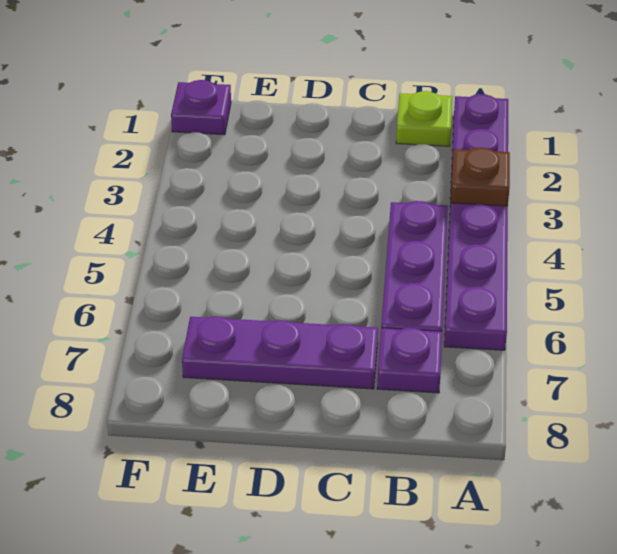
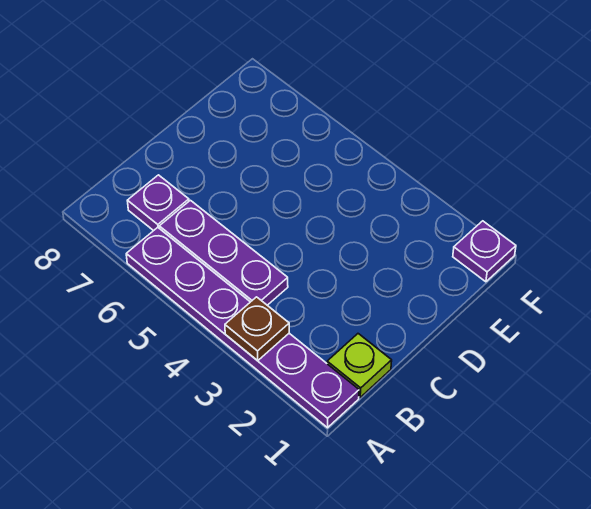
purple 1x3 plate [182,316,378,389] -> none

